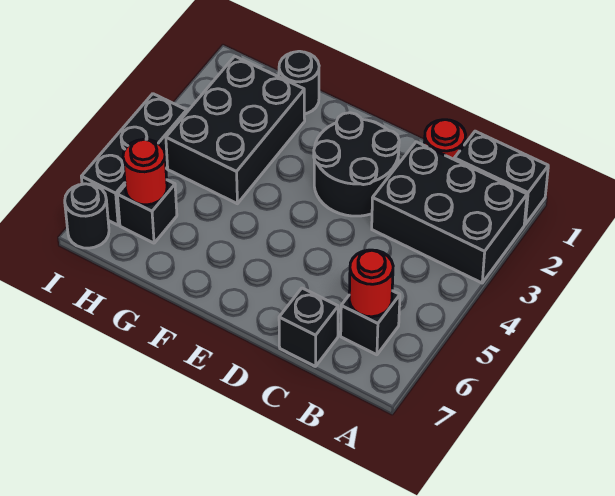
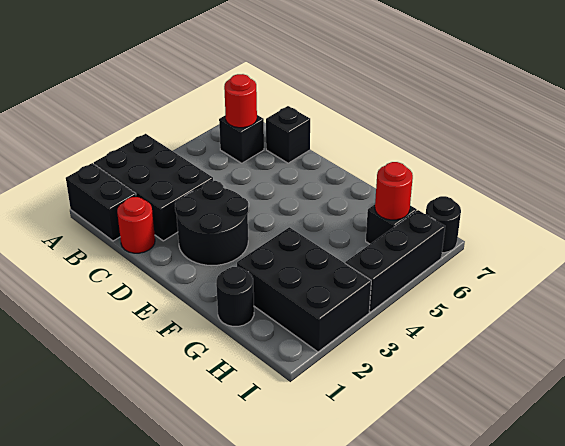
black 2x3 brick [166,56,305,204] -> black 2x3 brick turned to [237,227,371,352]

